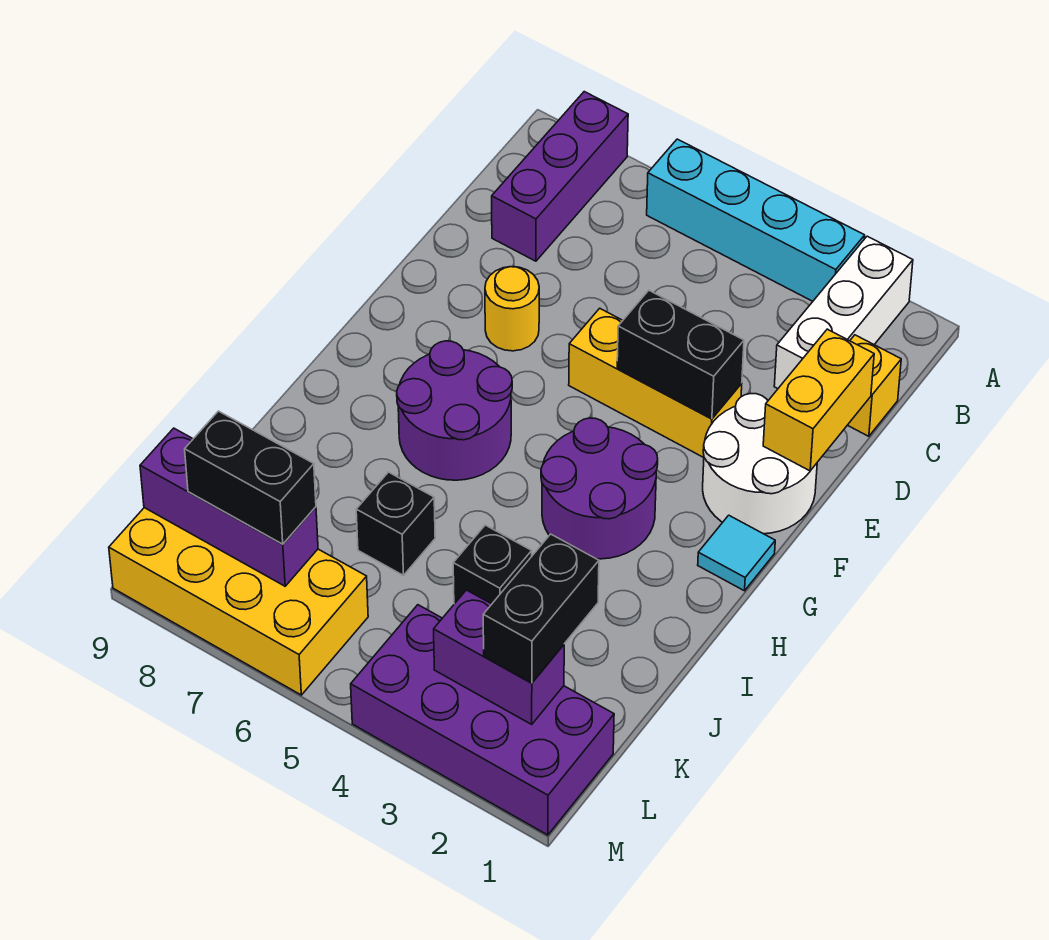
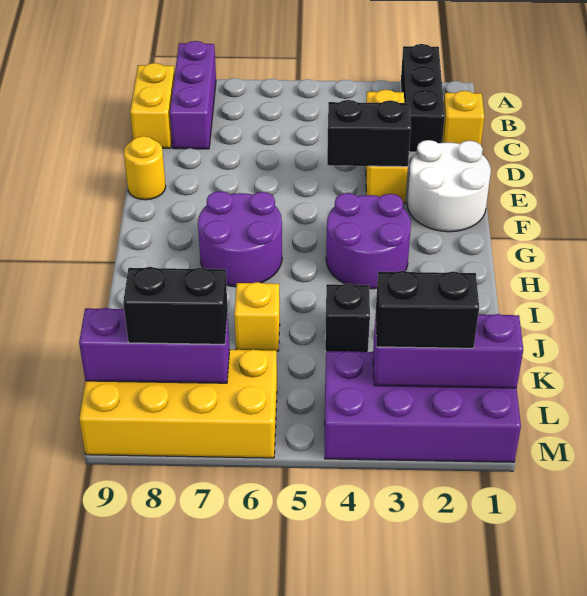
white 1x3 brick [774,236,913,389] -> black 1x3 brick [401,44,445,152]
cyan 1x4 brick [647,139,865,301] -> none
yellow 1x2 brick [763,329,874,471] -> yellow 1x2 brick moved to [130,63,175,148]
yellow 1x3 brick [569,308,742,458] -> yellow 1x3 brick turned to [366,90,408,204]
yellow 1x1 round brick [485,267,539,351] -> yellow 1x1 round brick moved to [124,136,166,200]
cyan 1x1 tile [698,515,775,591] -> none
black 1x1 brick [356,472,435,575] -> yellow 1x1 brick [234,282,280,351]
black 1x2 brick [483,534,599,683] -> black 1x2 brick turned to [376,271,479,348]
purple 1x2 brick [434,590,564,724] -> purple 1x3 brick [373,314,523,388]

